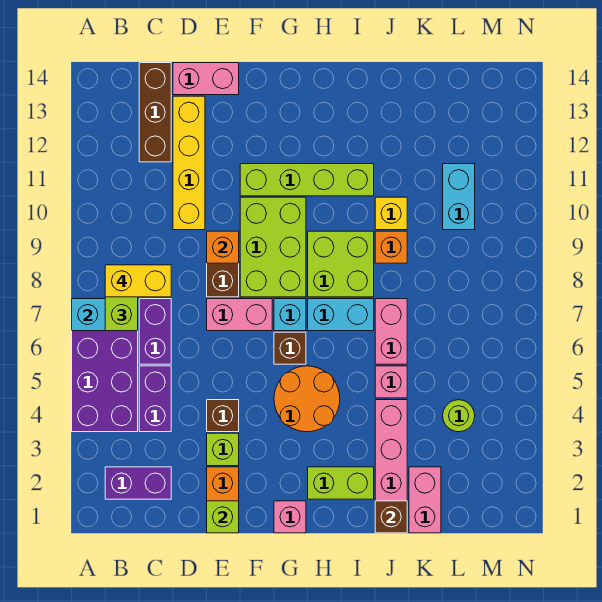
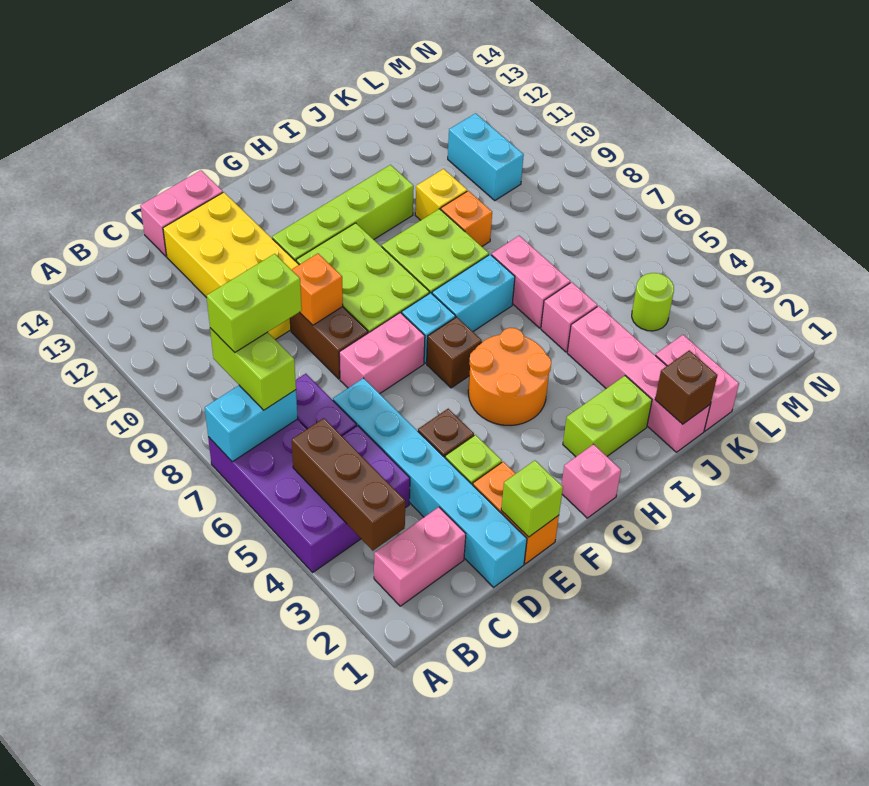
purple 1x2 brick [105,467,171,499] -> pink 1x2 brick [374,507,466,606]
yellow 1x2 brick [105,265,171,297] -> lime 1x2 brick [207,254,302,352]
brown 1x3 brick [139,63,171,162] -> brown 1x3 brick moved to [292,418,405,551]
none -> cyan 1x6 brick [333,378,527,587]
yellow 1x4 brick [173,96,205,230] -> yellow 2x4 brick [163,192,299,340]

